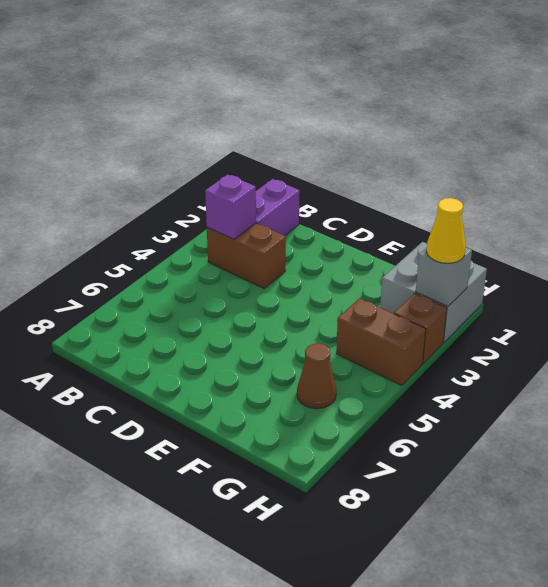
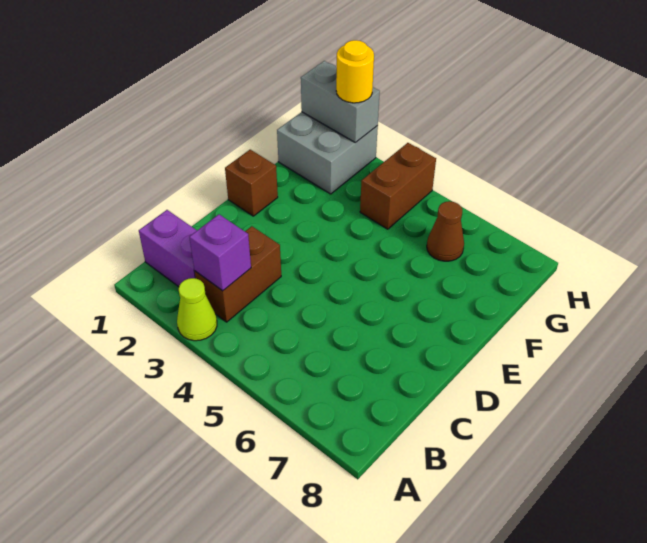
none -> lime 1x1 cone [177,278,217,341]
grey 1x1 brick [416,248,472,306] -> grey 1x2 brick [301,61,380,143]
yellow 1x1 cone [426,198,466,263] -> yellow 1x1 round brick [336,40,374,103]
brown 1x1 brick [394,294,447,363] -> brown 1x1 brick moved to [225,150,278,216]

